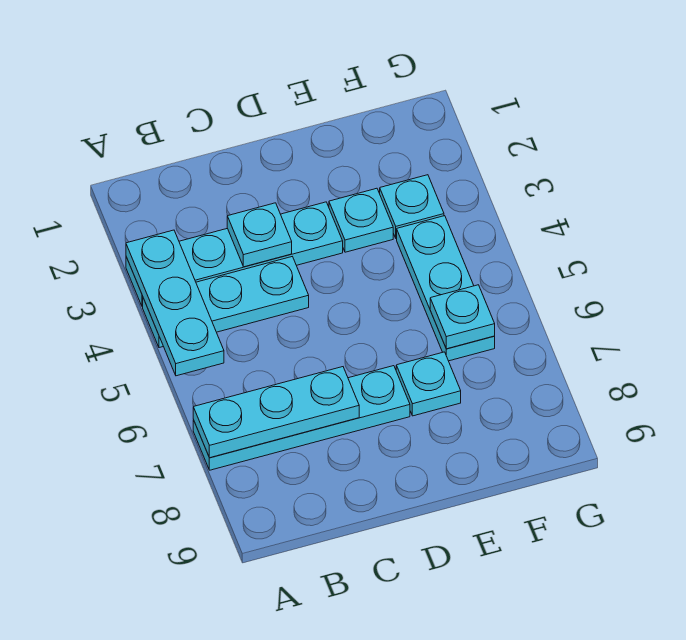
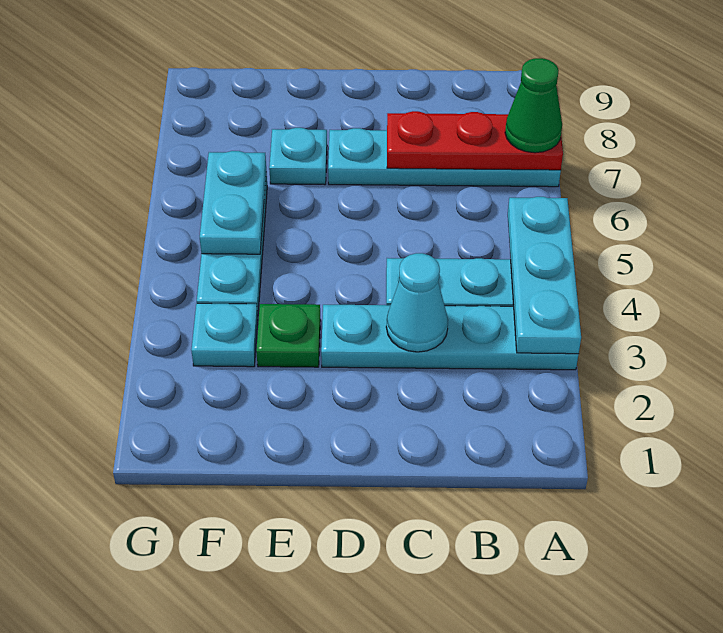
cyan 1x3 plate [193,367,359,458] -> red 1x3 plate [387,111,563,170]
none -> green 1x1 cone [505,58,562,153]
cyan 1x1 plate [227,203,292,267] -> cyan 1x1 cone [386,253,448,352]
cyan 1x1 plate [329,188,393,252] -> green 1x1 plate [256,304,321,367]
cyan 1x1 plate [430,285,495,349] -> cyan 1x2 plate [200,151,266,254]

